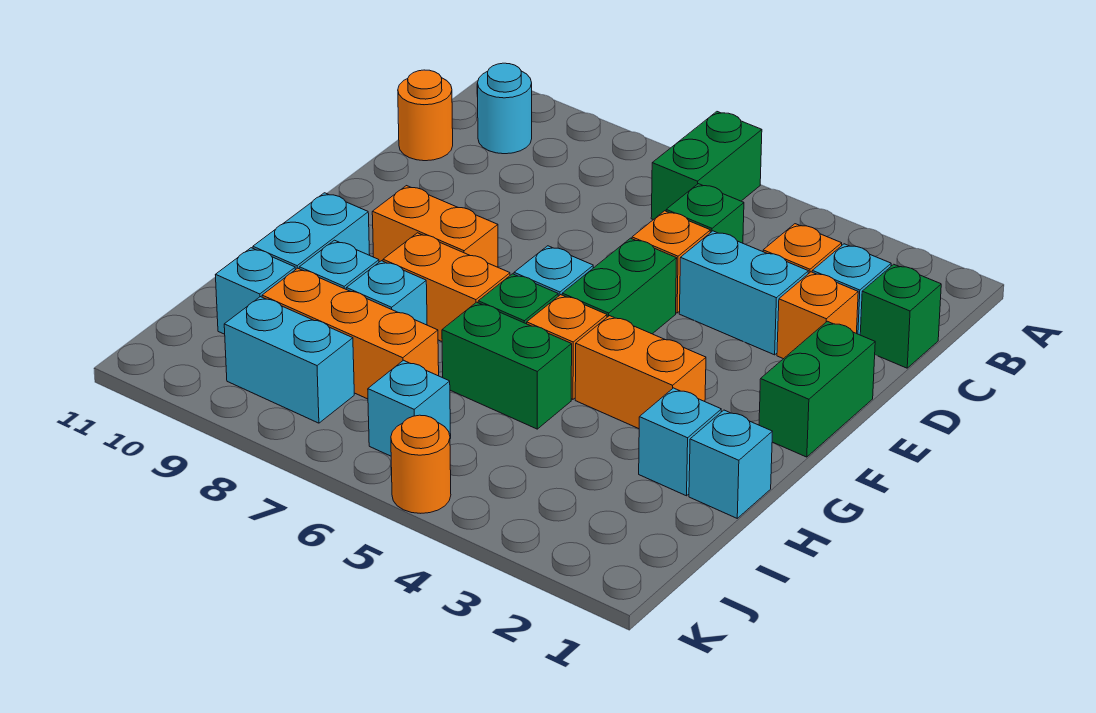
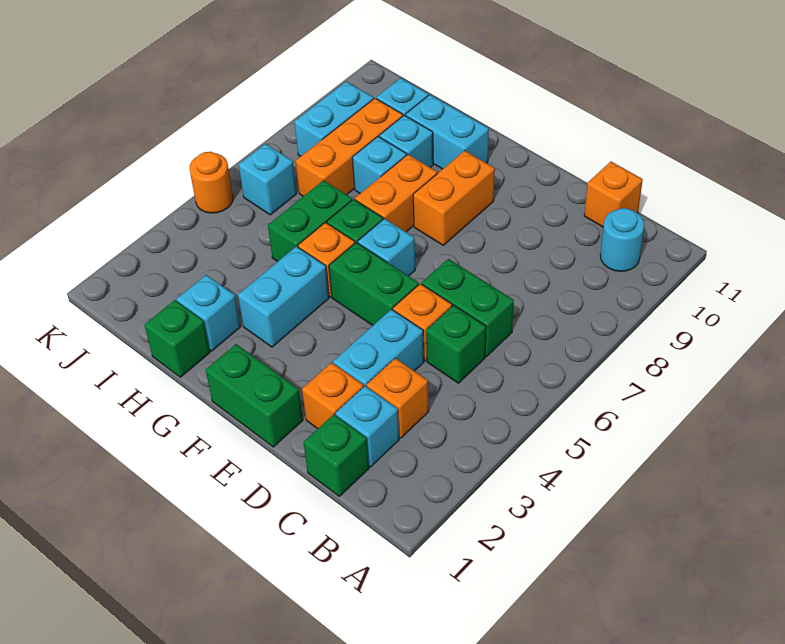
green 1x2 brick [651,112,762,220] -> green 1x2 brick moved to [422,259,514,357]
orange 1x1 round brick [398,70,453,161] -> orange 1x1 brick [584,162,643,227]
orange 1x2 brick [575,316,706,429] -> cyan 1x2 brick [238,246,329,347]
cyan 1x1 brick [689,410,772,518] -> green 1x1 brick [145,300,210,377]

